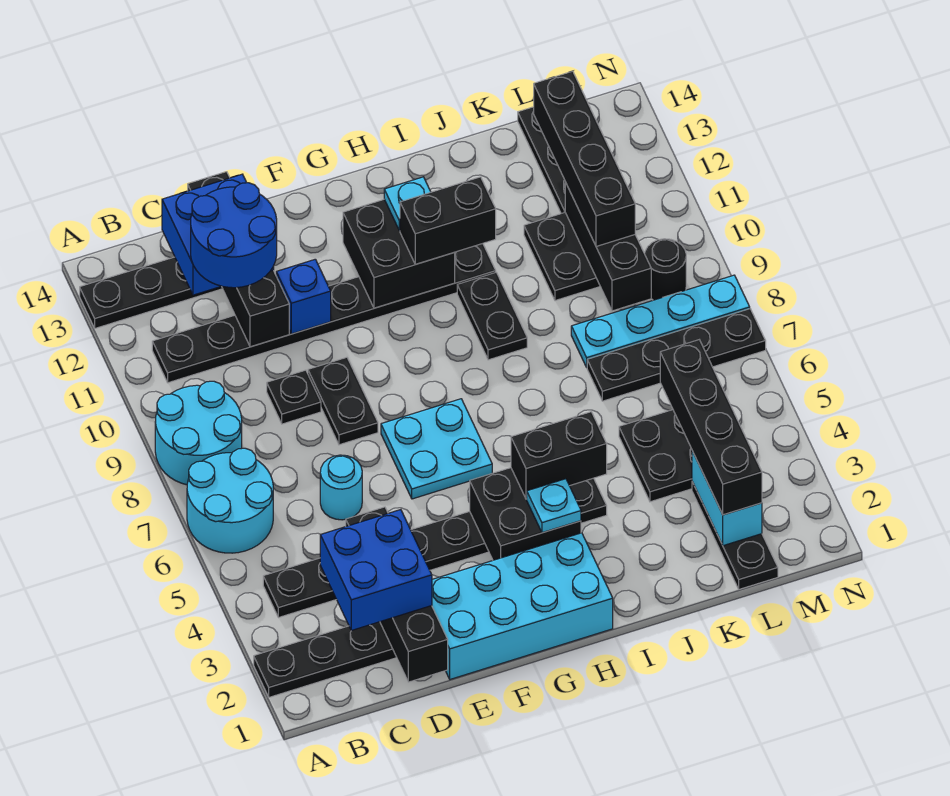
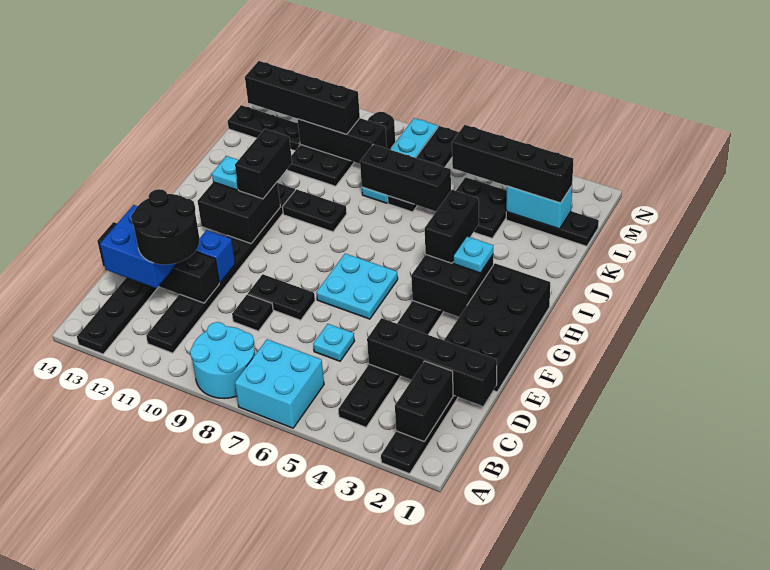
cyan 2x2 round brick [187,448,273,553] -> cyan 2x2 brick [235,339,324,428]
none -> black 1x2 brick [395,361,453,441]
blue 2x2 brick [320,510,432,631] -> none
blue 2x2 round brick [191,183,277,288] -> black 2x2 round brick [131,189,200,265]
cyan 1x1 round brick [320,455,362,520] -> cyan 1x1 plate [313,324,354,361]
cyan 2x4 brick [432,533,613,679] -> black 2x4 brick [444,263,550,392]
none -> black 1x3 brick [360,144,451,211]

